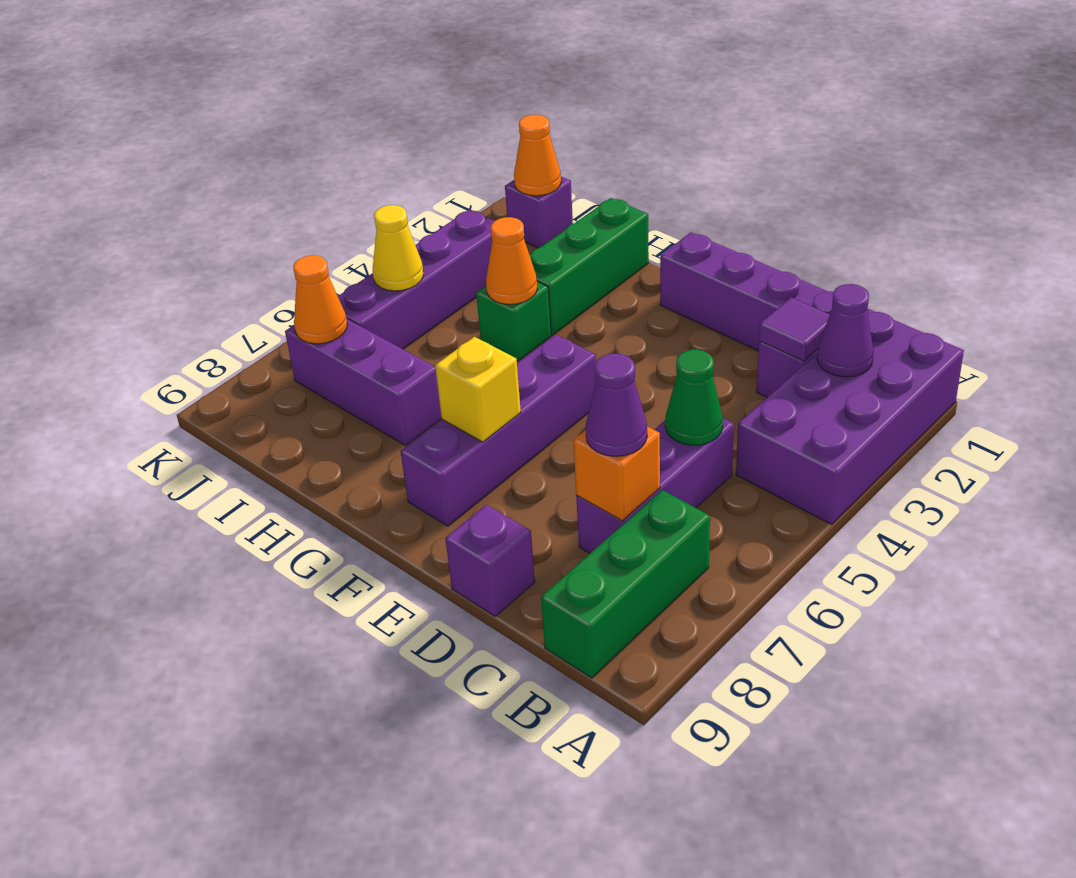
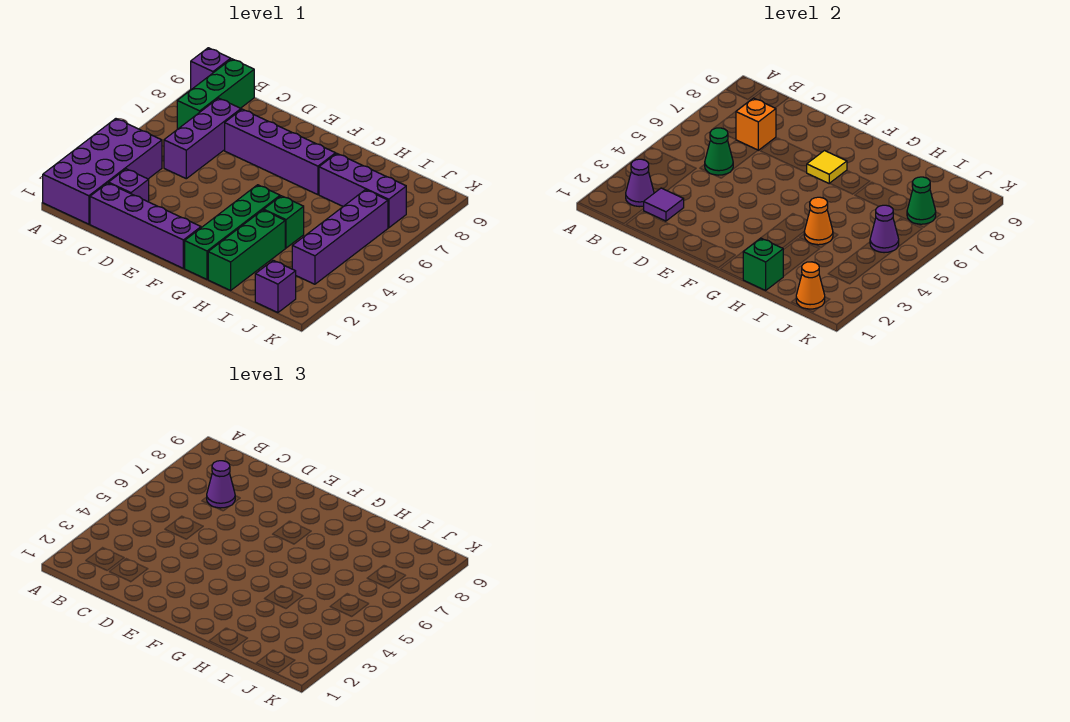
purple 1x1 brick [445,505,535,616] -> purple 1x1 brick moved to [191,48,231,90]
purple 1x4 brick [401,334,596,526] -> purple 1x4 brick turned to [225,109,336,195]
yellow 1x1 brick [435,337,521,442] -> yellow 1x1 tile [806,151,847,183]
none -> green 1x4 brick [185,185,280,279]
none -> green 1x1 brick [743,238,783,290]
yellow 1x1 cone [373,205,423,291] -> purple 1x1 cone [870,205,899,253]
orange 1x1 cone [293,255,347,344] -> green 1x1 cone [907,177,936,224]

